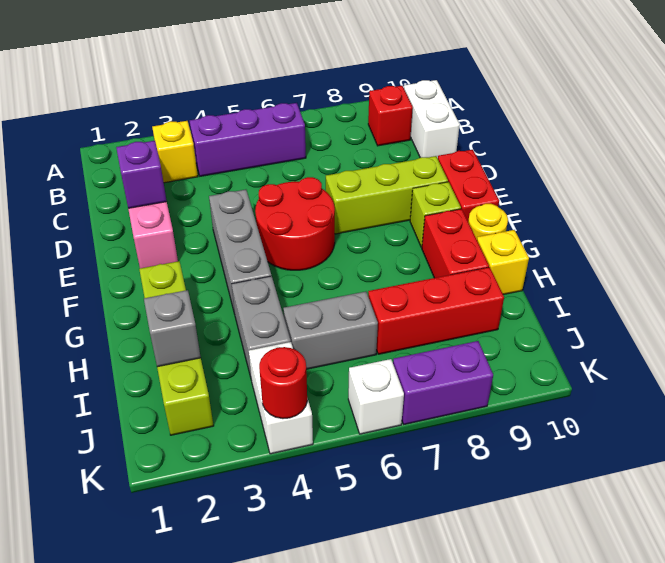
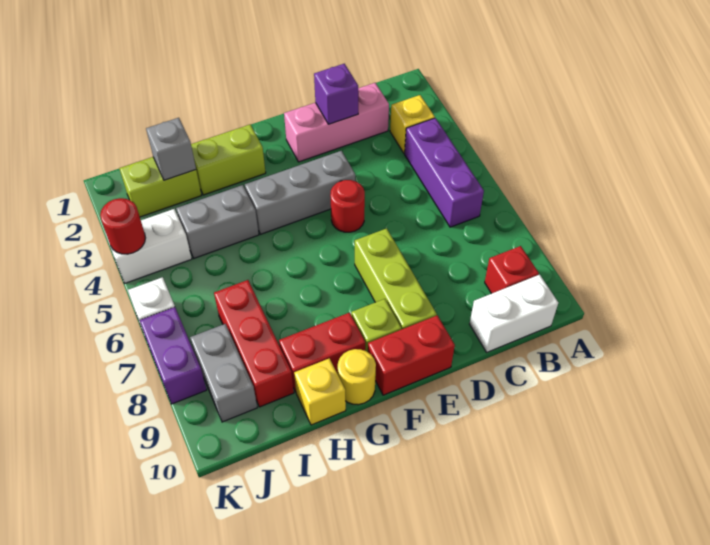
red 2x2 round brick [255,177,335,270] -> red 1x1 round brick [330,180,365,232]
grey 1x2 brick [283,292,378,369] -> grey 1x2 brick moved to [190,324,257,422]

